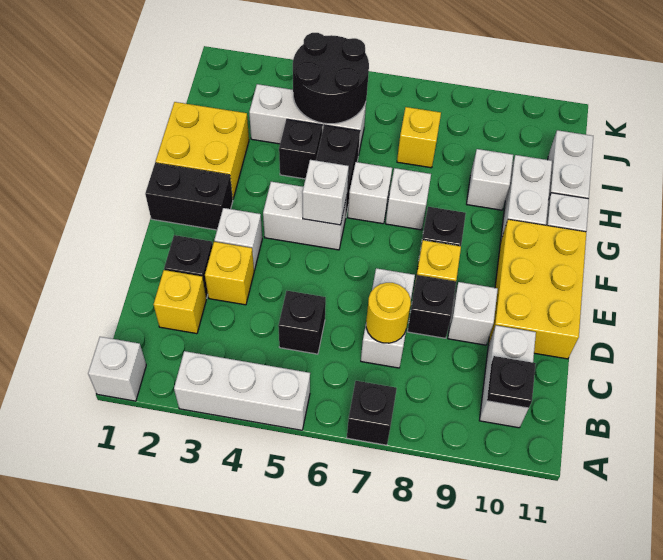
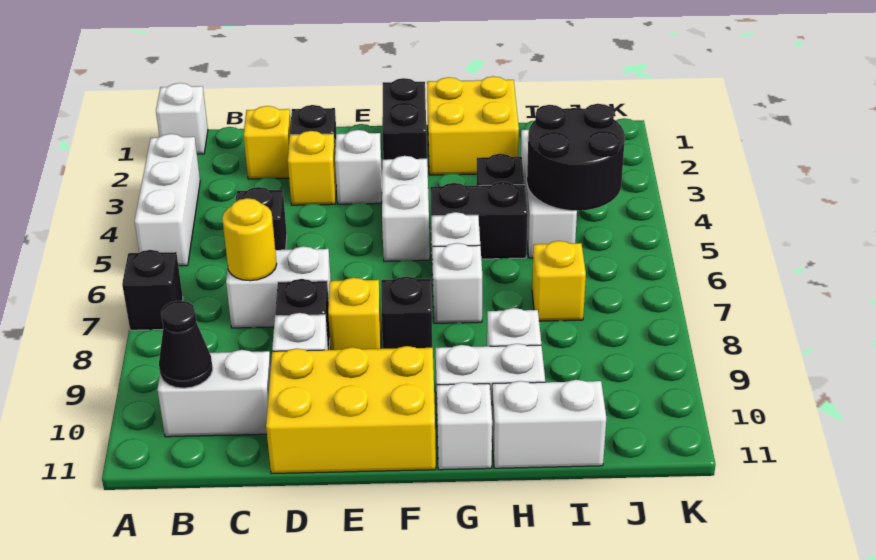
black 1x1 plate [487,356,536,408] -> black 1x1 cone [159,301,213,388]
white 1x1 brick [302,160,349,225] -> none

